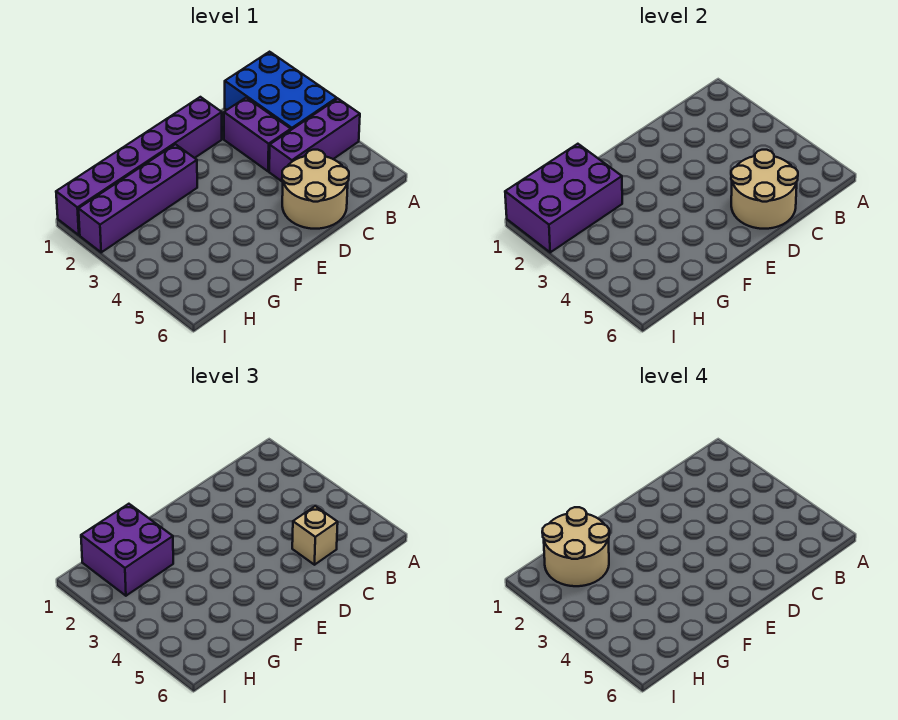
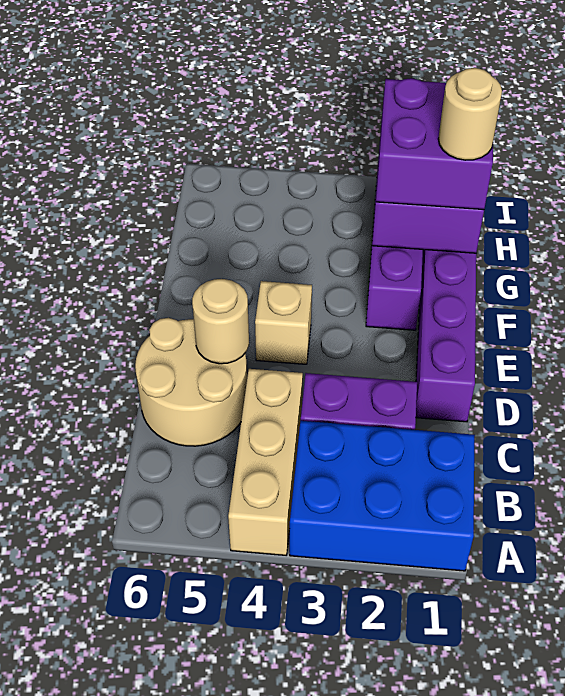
purple 1x3 brick [269,99,360,182] -> tan 1x3 brick [228,369,303,555]
tan 2x2 round brick [731,150,798,229] -> tan 1x1 round brick [192,279,249,364]
tan 1x1 brick [292,506,338,565] -> tan 1x1 brick moved to [255,281,312,364]
tan 2x2 round brick [542,507,609,586] -> tan 1x1 round brick [438,68,502,160]

